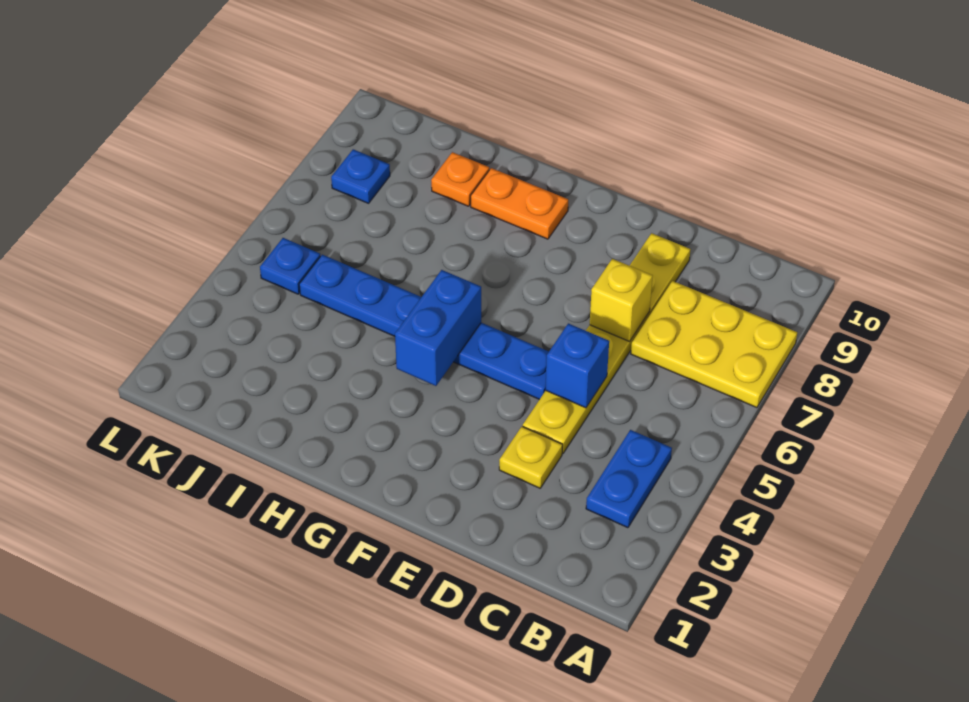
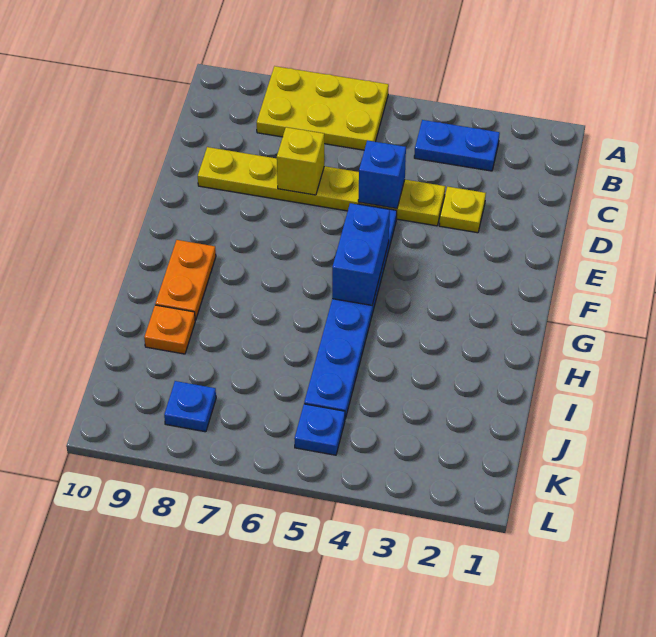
yellow 2x3 plate [631,281,797,408] -> yellow 2x3 plate turned to [257,66,389,150]
blue 1x2 brick [395,270,481,386] -> blue 1x2 brick turned to [332,203,390,305]

